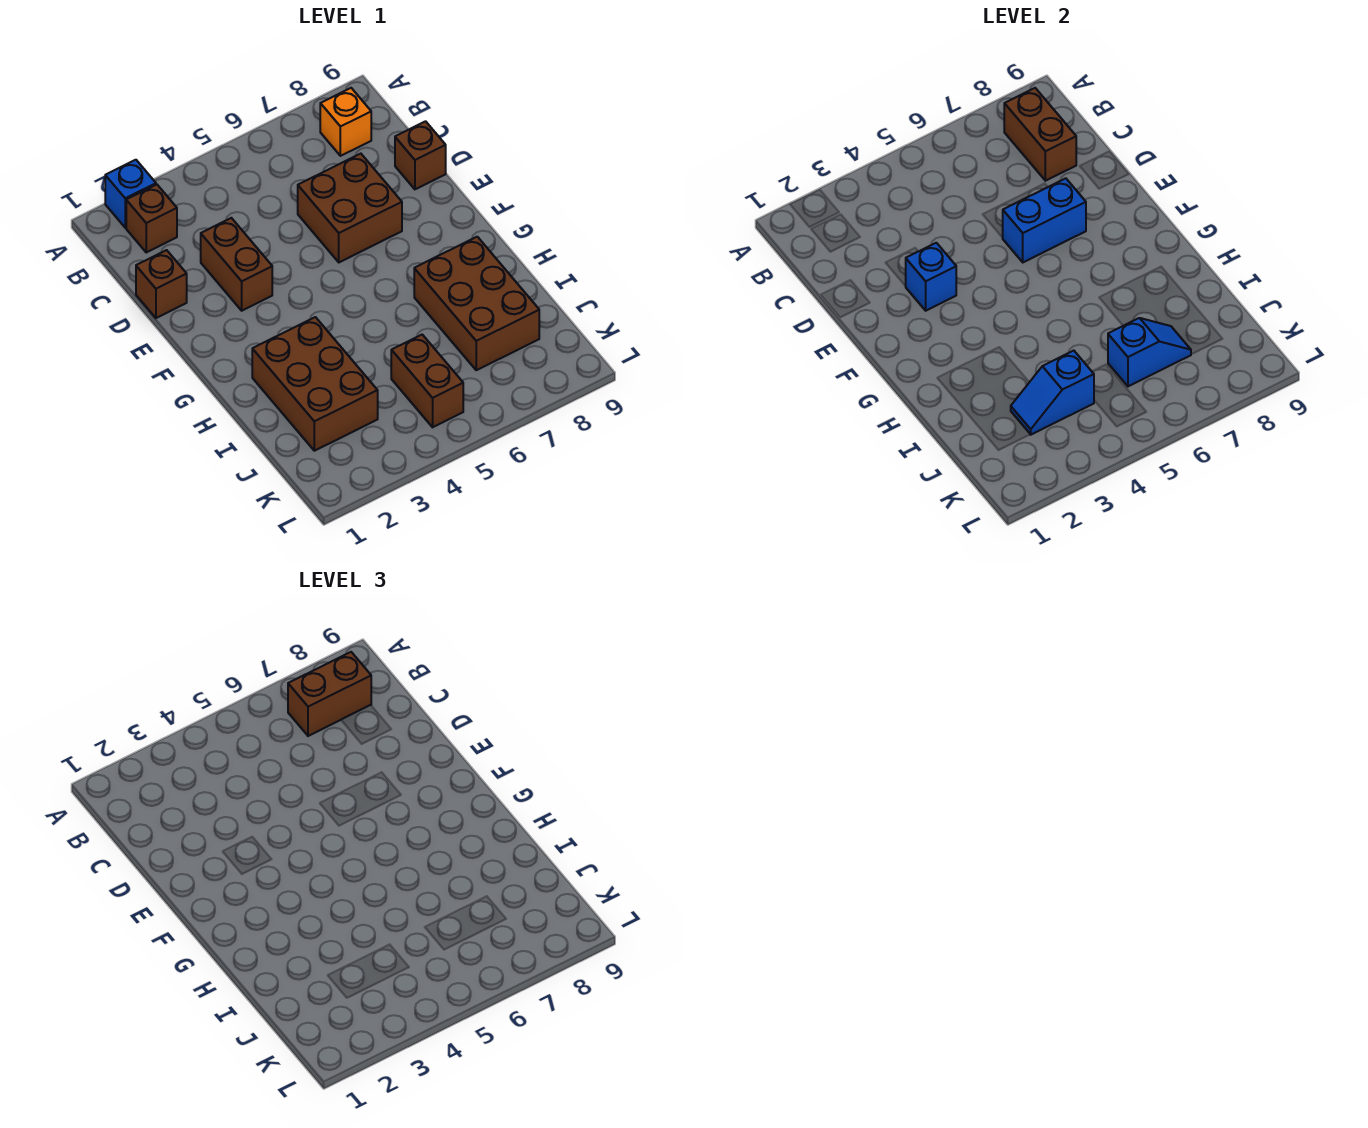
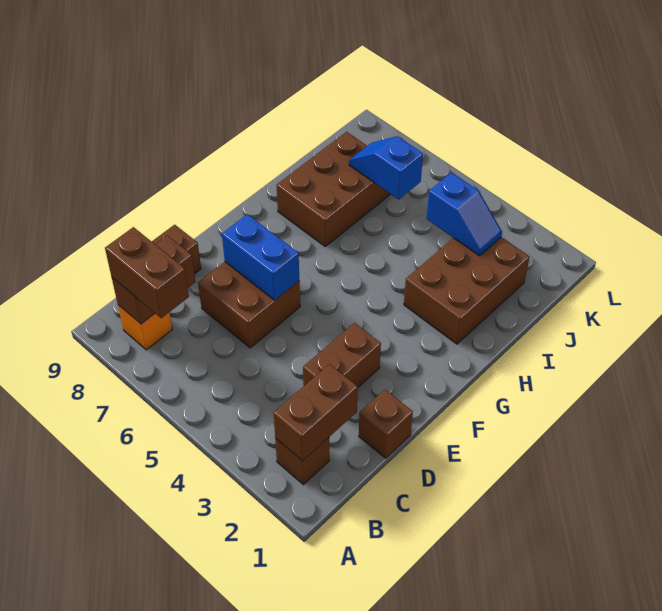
blue 1x1 brick [105,160,156,228] -> none
blue 1x1 brick [906,243,956,311] -> none
brown 1x2 brick [391,335,463,427] -> brown 1x2 brick moved to [274,364,358,461]

